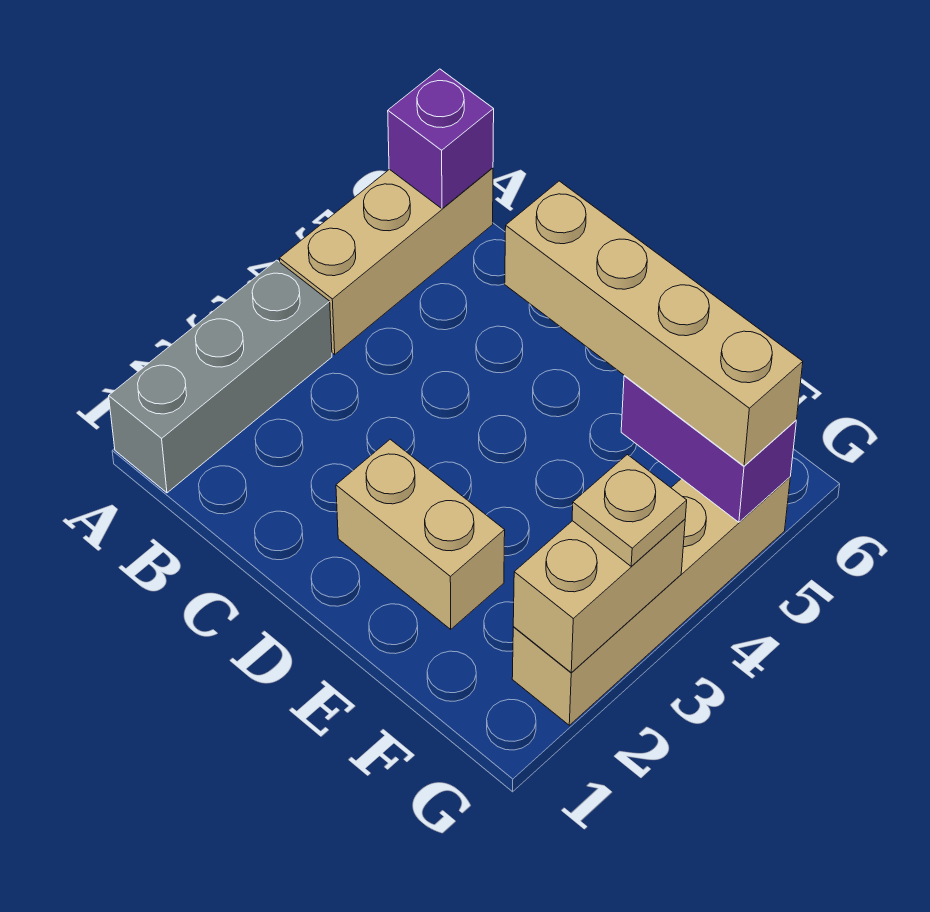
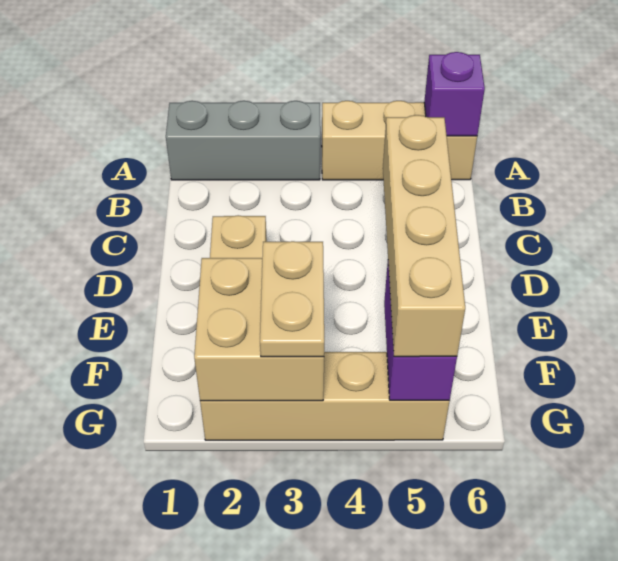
tan 1x2 brick [513,519,685,672] -> tan 2x2 brick [194,258,324,401]
tan 1x1 plate [572,455,687,566] -> tan 1x2 plate [260,241,324,357]

